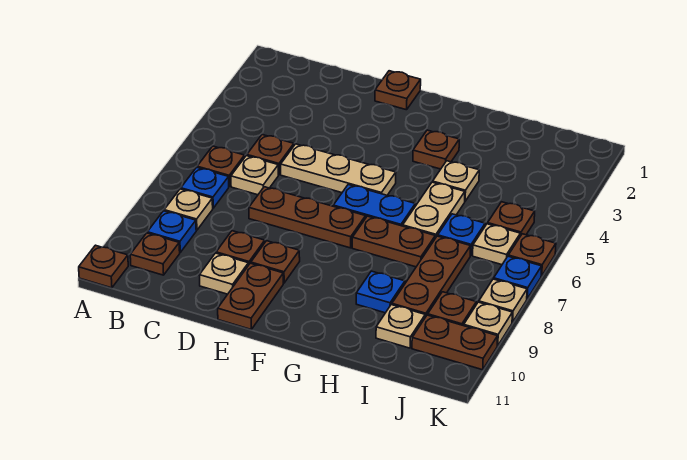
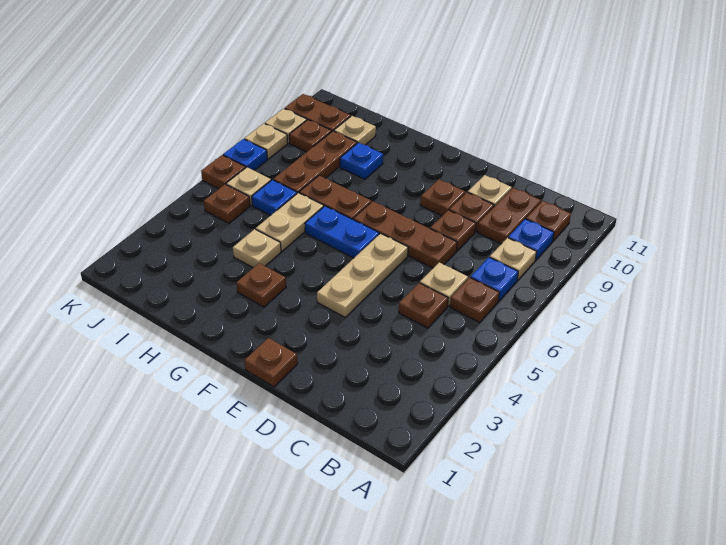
brown 1x1 plate [79,245,128,288] -> brown 1x1 plate moved to [430,210,476,251]
tan 1x3 plate [281,144,396,195] -> tan 1x3 plate turned to [317,233,408,317]
brown 1x2 plate [218,263,283,329] -> brown 1x2 plate moved to [477,188,541,244]

